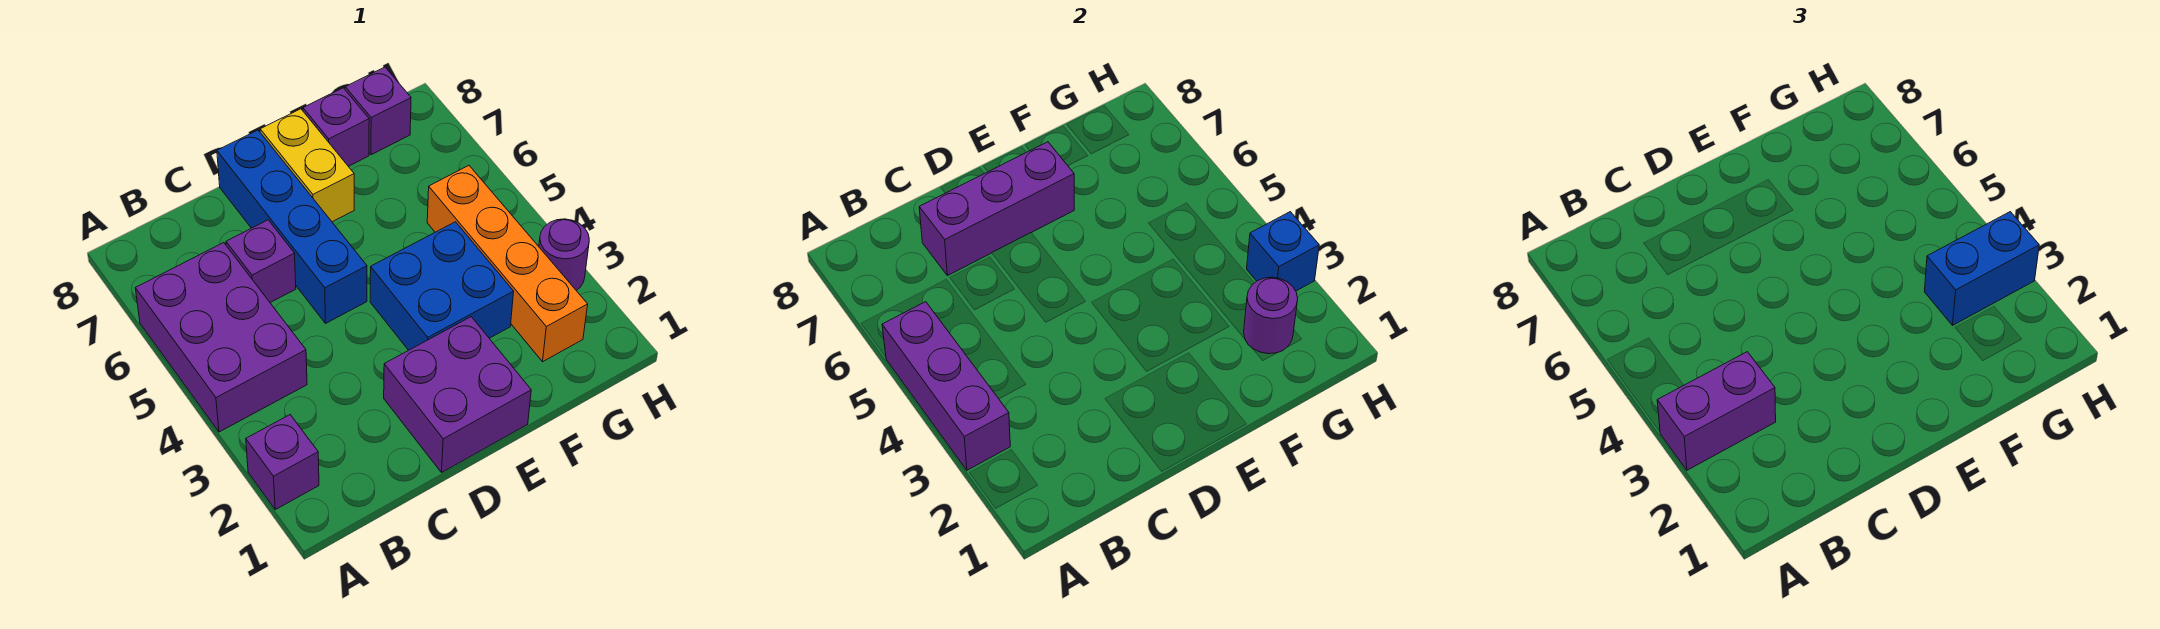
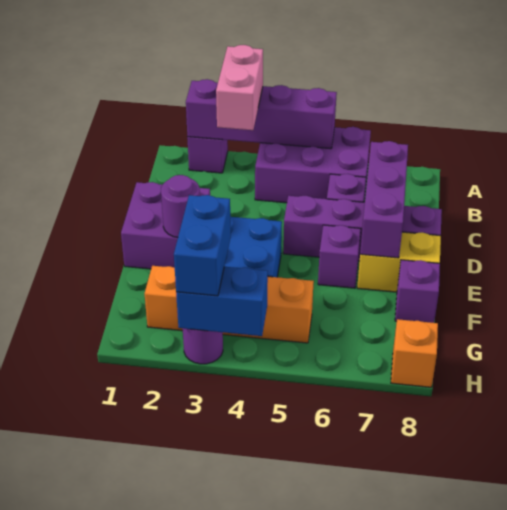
purple 1x3 brick [882,302,1010,470] -> purple 1x4 brick [186,79,337,149]
purple 1x2 brick [1657,352,1776,470] -> pink 1x2 brick [216,45,263,130]
blue 1x4 brick [217,130,367,323] -> purple 1x4 brick [283,196,442,261]
purple 1x1 round brick [1244,277,1298,354] -> purple 1x1 round brick moved to [161,175,200,237]
purple 1x1 brick [345,67,411,155] -> purple 1x1 brick moved to [318,225,361,288]
blue 1x1 brick [1247,212,1319,291] -> blue 1x2 brick [176,267,268,336]
none -> orange 1x1 brick [391,319,438,387]

